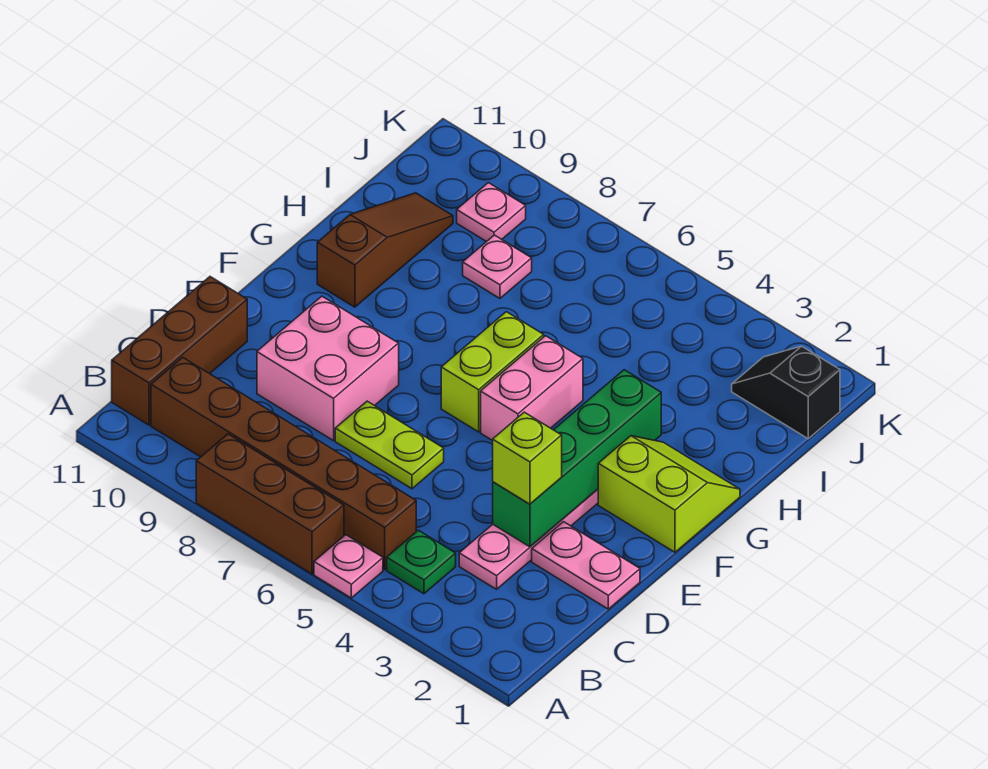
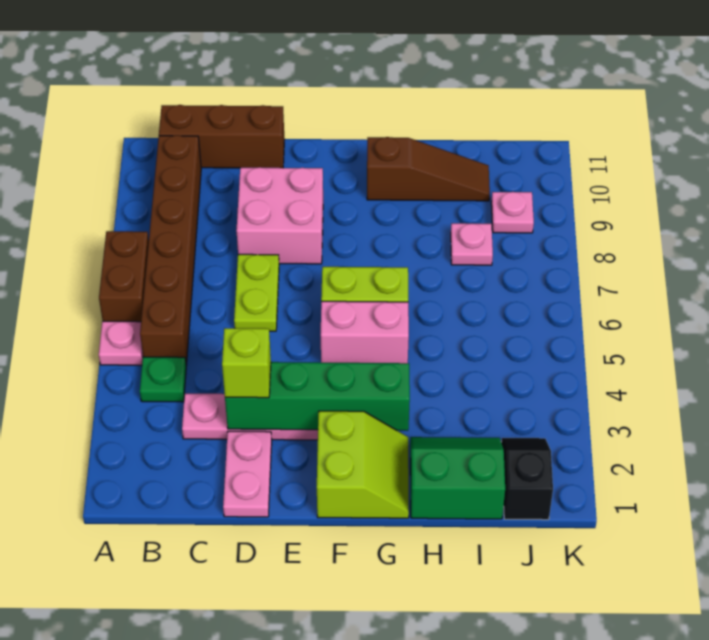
brown 1x3 brick [196,434,344,574] -> brown 1x2 brick [99,231,149,322]
none -> green 2x2 slope [410,437,505,519]

